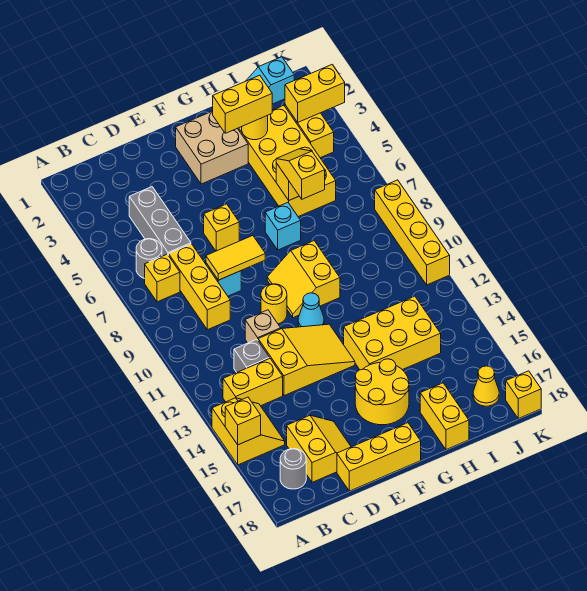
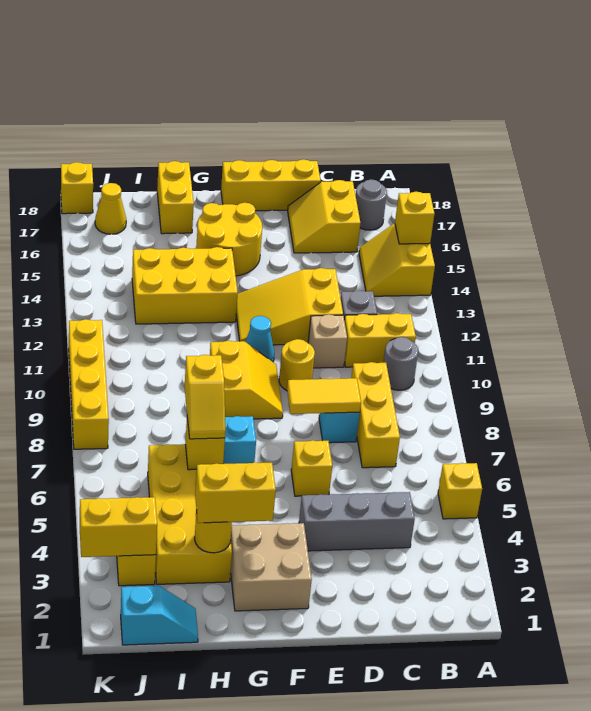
grey 1x1 round brick [136,239,162,279] -> grey 1x1 round brick moved to [383,337,418,390]
yellow 1x1 brick [145,254,180,302] -> yellow 1x1 brick moved to [438,463,482,519]
yellow 1x2 brick [223,359,283,406] -> yellow 1x2 brick moved to [344,313,416,367]
grey 1x3 brick [129,187,191,256] -> grey 1x3 brick turned to [299,492,415,551]

